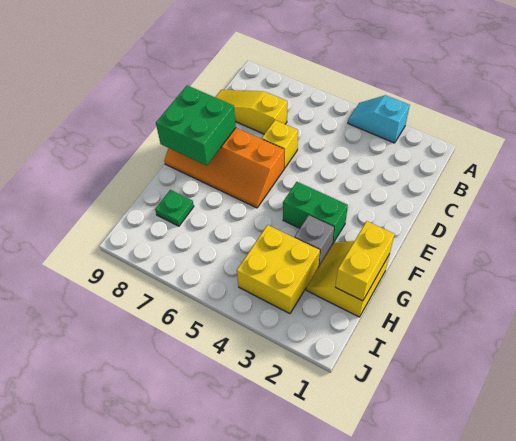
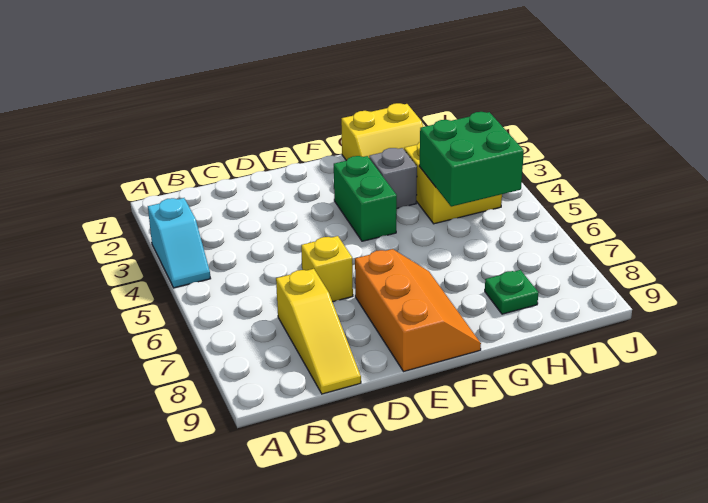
orange 2x4 slope [164,128,284,208] -> orange 2x3 slope [355,249,481,372]
green 2x2 brick [156,85,236,166] -> green 2x2 brick moved to [419,112,524,207]
yellow 1x2 brick [335,221,394,301] -> none

